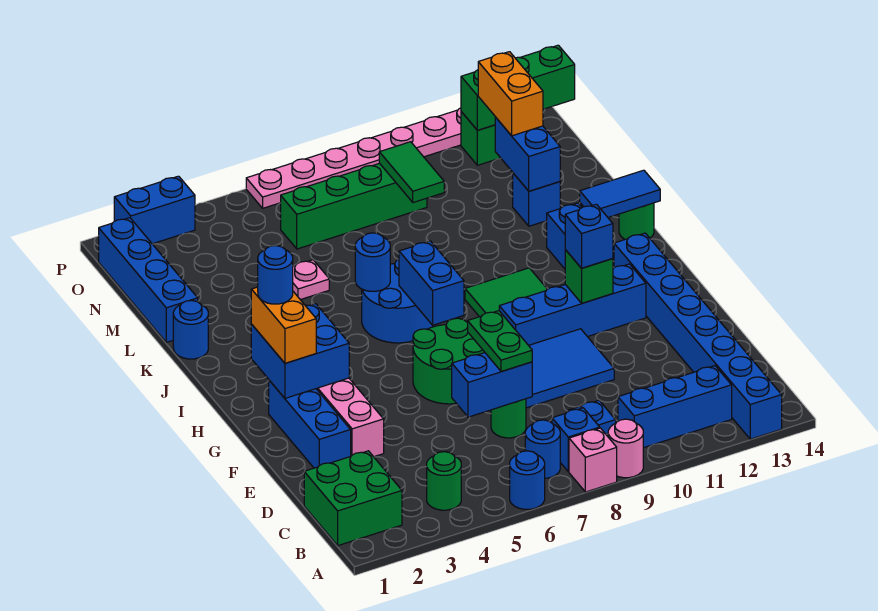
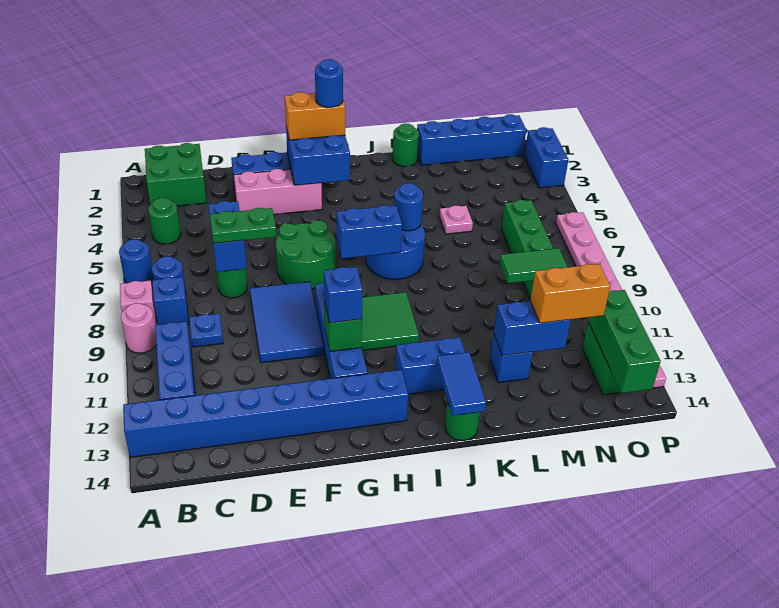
blue 1x1 round brick [173,300,208,359] -> green 1x1 round brick [392,124,419,167]

